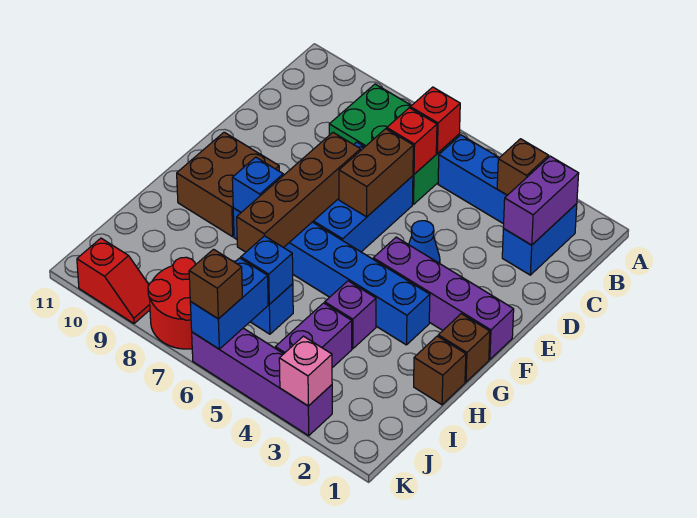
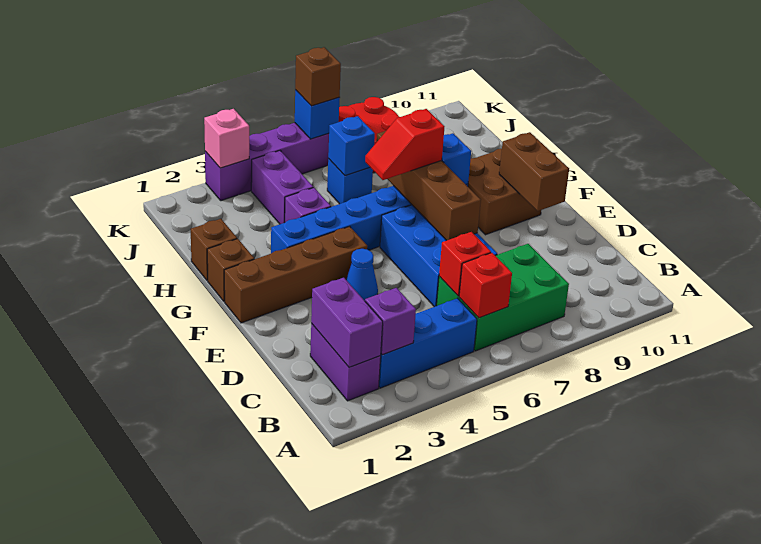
blue 1x2 brick [502,204,577,275] -> purple 1x2 brick [310,323,381,401]
brown 1x1 brick [497,139,549,195] -> purple 1x1 brick [365,288,416,355]
brown 1x2 brick [339,129,413,217] -> brown 1x2 brick moved to [499,132,569,211]
purple 1x4 brick [373,237,514,359] -> brown 1x4 brick [224,226,367,323]
blue 1x2 brick [190,258,268,349] -> blue 1x1 brick [295,90,340,139]
red 1x2 slope [77,238,150,324] -> red 1x2 slope moved to [365,109,445,180]

